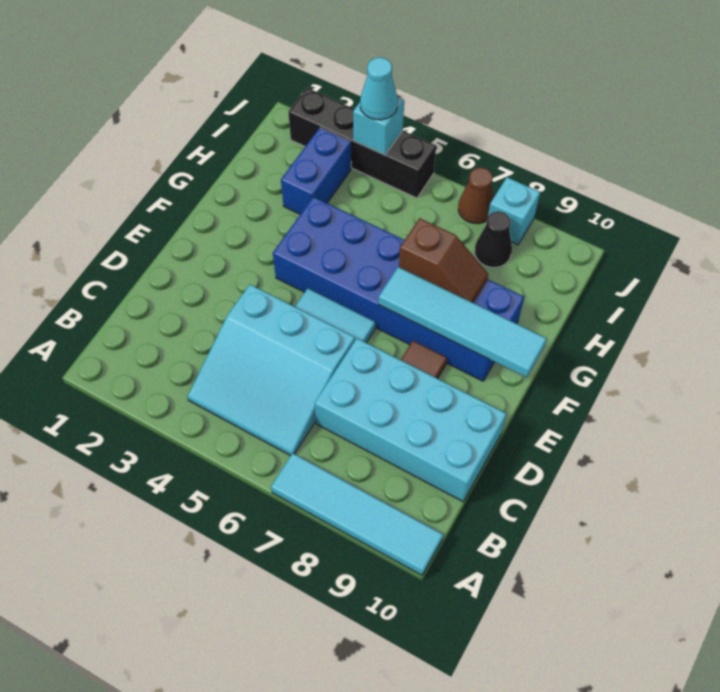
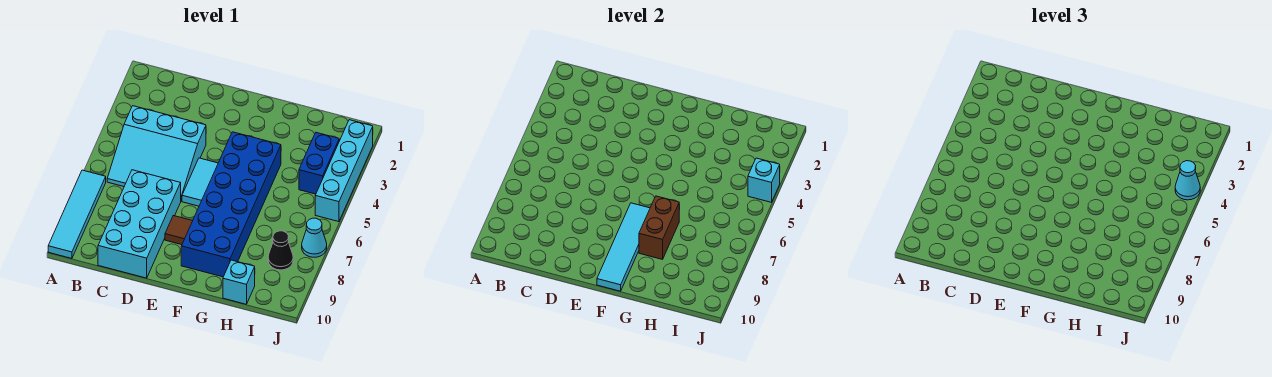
cyan 3x3 slope [187,285,355,456] -> cyan 3x3 slope turned to [107,106,206,200]
brown 1x2 slope [399,218,488,303] -> brown 1x2 brick [639,196,679,259]
blue 1x2 brick [281,128,351,214] -> blue 1x2 brick turned to [299,133,339,194]
black 1x4 brick [288,88,436,198] -> cyan 1x4 brick [315,120,373,222]
brown 1x1 cone [458,167,494,224] -> cyan 1x1 cone [302,218,327,257]
cyan 1x1 brick [488,177,540,245] -> cyan 1x1 brick moved to [223,260,255,304]

